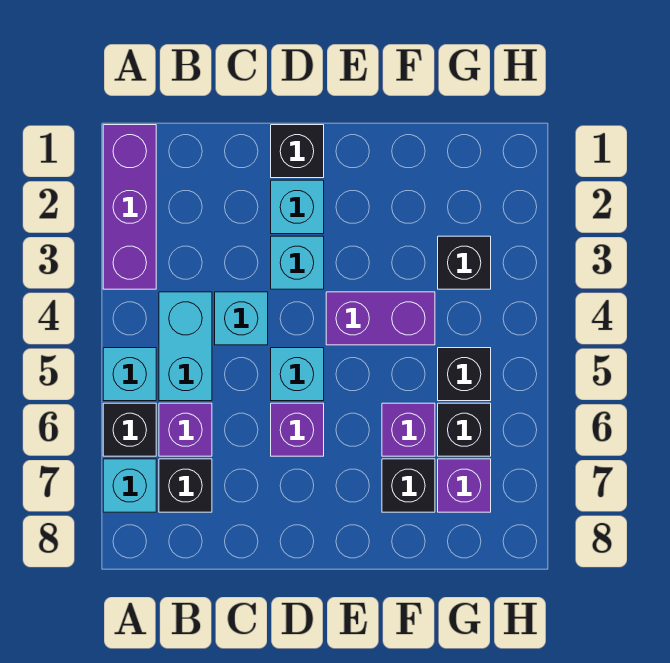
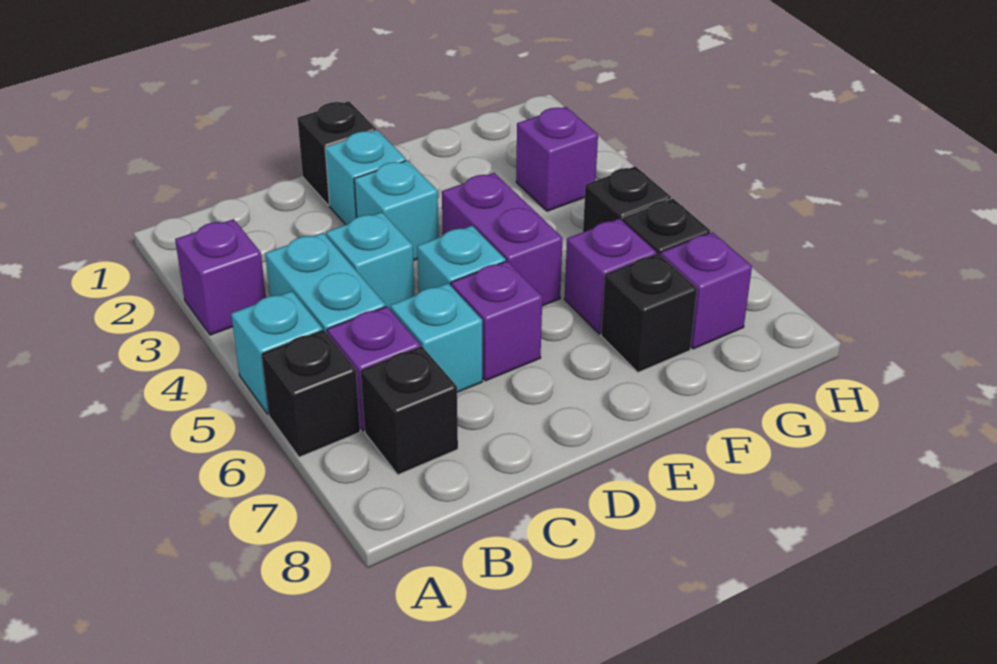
purple 1x3 brick [103,125,156,289] -> purple 1x1 brick [175,219,266,335]
cyan 1x1 brick [103,459,156,512] -> cyan 1x1 brick moved to [390,283,482,392]
purple 1x2 brick [326,292,435,345] -> purple 1x2 brick turned to [442,173,563,306]
black 1x1 brick [438,236,491,289] -> purple 1x1 brick [516,107,598,211]

